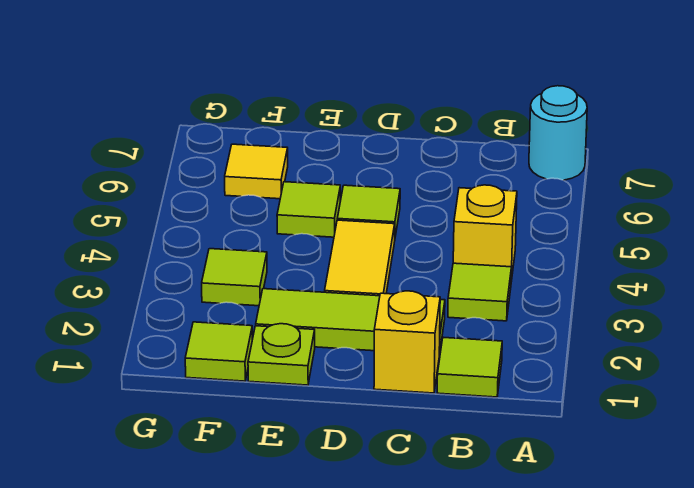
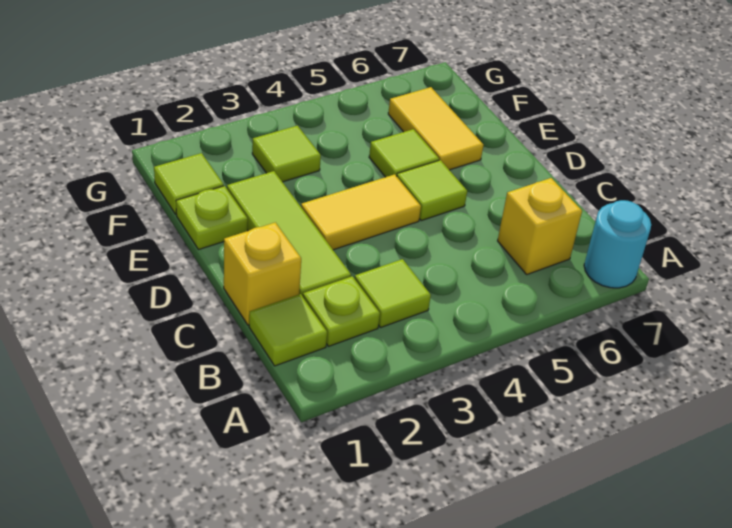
none -> lime 1x1 plate [303,276,380,346]
yellow 1x1 brick [453,185,517,281] -> yellow 1x1 brick moved to [498,178,582,274]
yellow 1x1 tile [225,144,288,199] -> yellow 1x2 tile [388,87,483,170]

